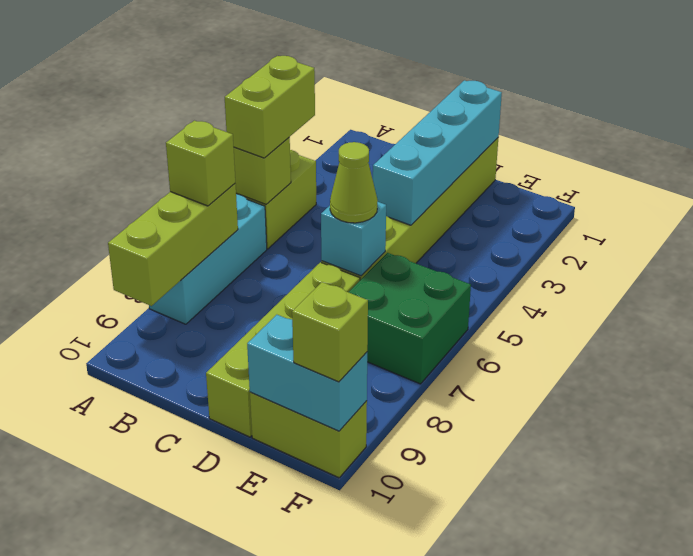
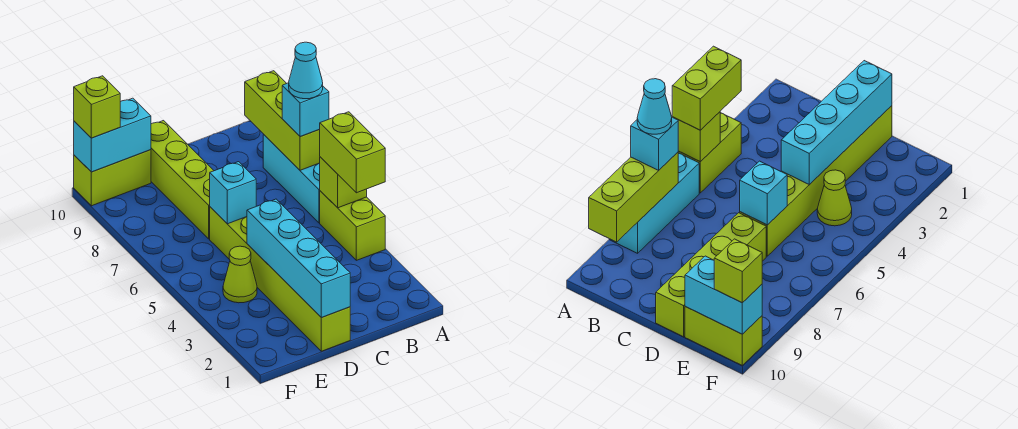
lime 1x1 brick [166,121,235,206] -> cyan 1x1 brick [282,83,329,136]
none -> cyan 1x1 cone [289,42,323,99]
lime 1x1 cone [330,142,378,223] -> lime 1x1 cone moved to [223,246,257,303]
green 2x2 brick [349,253,471,384] -> none

